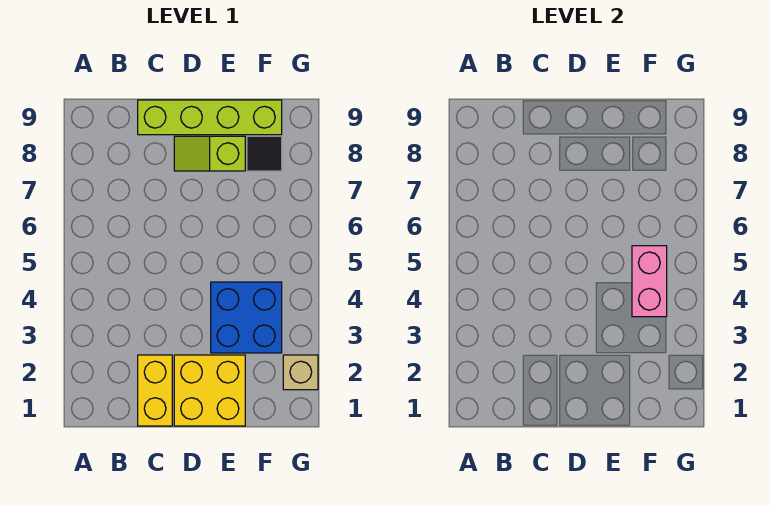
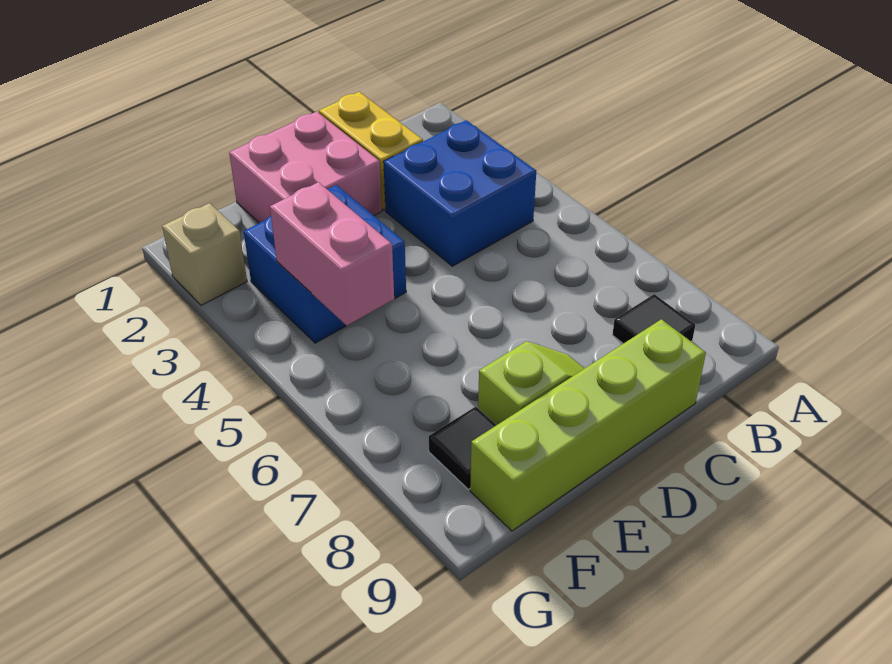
none -> blue 2x2 brick [383,120,536,266]
none -> black 1x1 tile [612,294,695,344]
yellow 2x2 brick [174,355,245,426] -> pink 2x2 brick [229,112,382,223]

